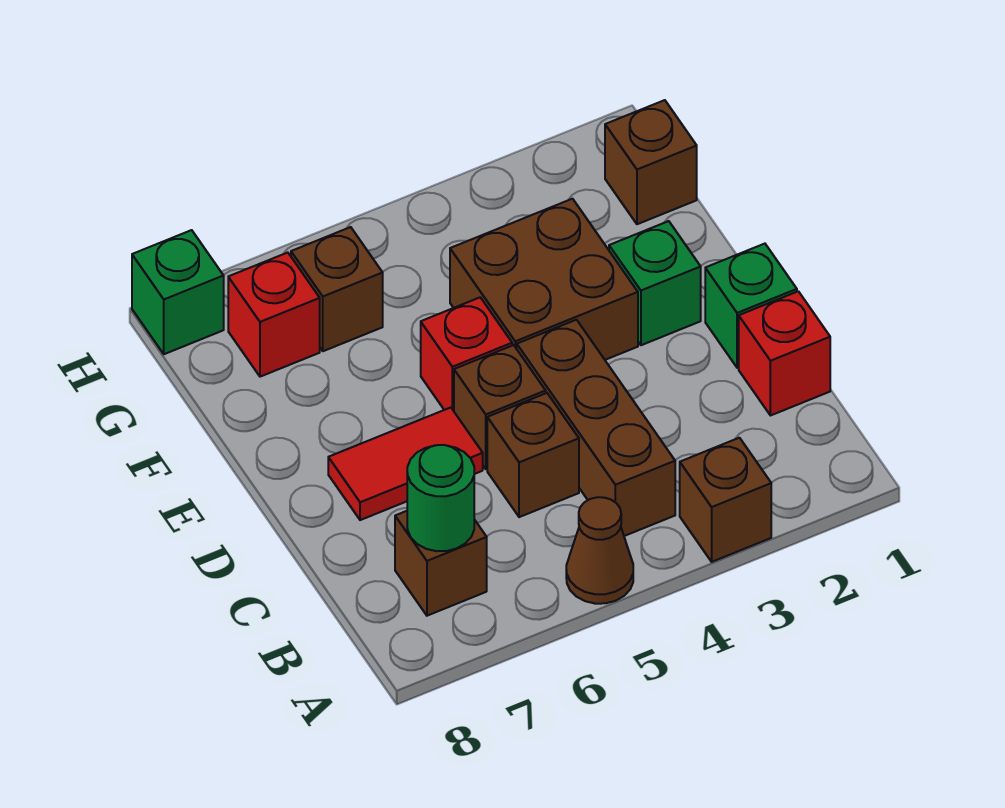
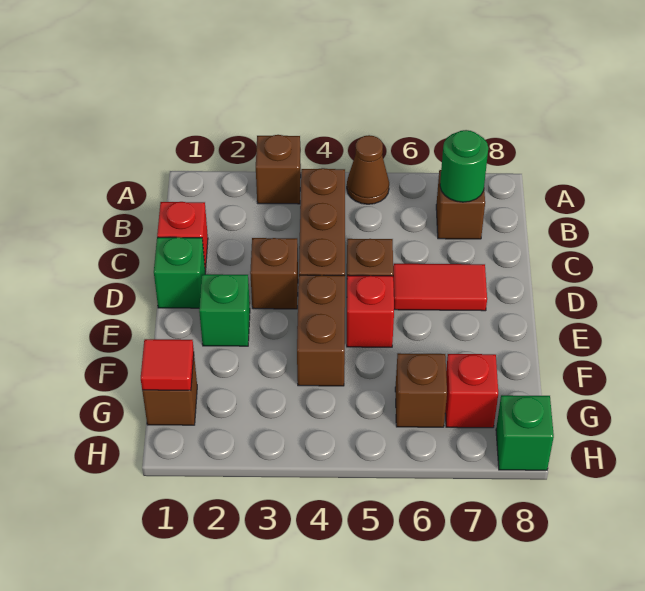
brown 1x1 brick [487,393,579,517] -> brown 1x1 brick moved to [250,238,298,309]
brown 2x2 brick [450,199,638,360] -> brown 1x2 brick [297,275,345,386]
none -> red 1x1 tile [141,339,194,390]

